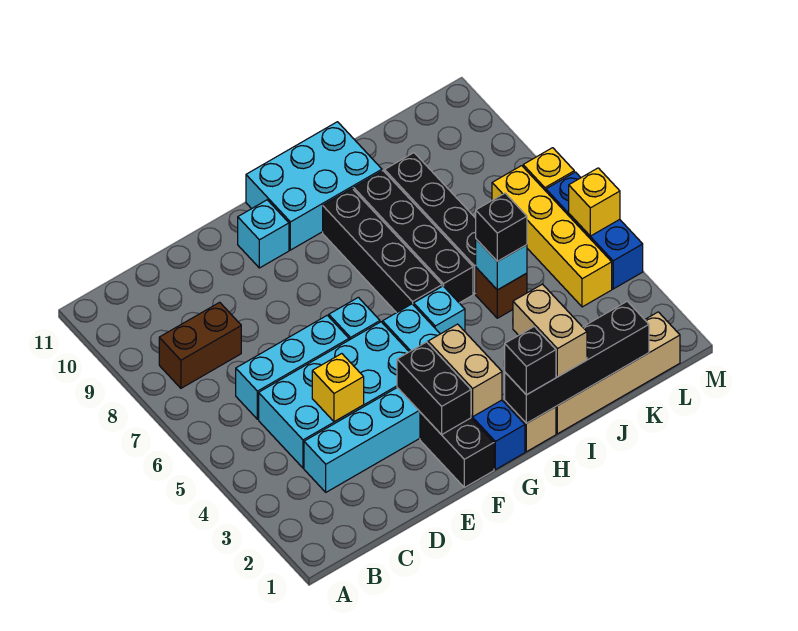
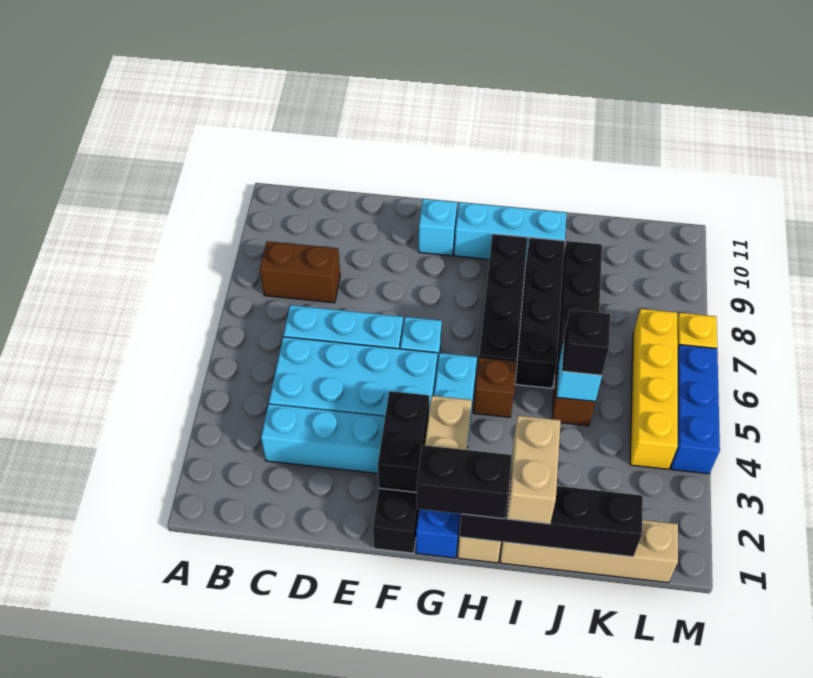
yellow 1x1 brick [312,354,364,422] -> none
cyan 2x3 brick [246,122,382,250] -> cyan 1x3 brick [454,202,567,263]
black 1x1 brick [504,327,556,395] -> black 1x2 brick [417,445,512,519]
cyan 1x1 brick [414,286,465,334] -> brown 1x1 brick [473,357,517,417]
yellow 1x1 brick [569,168,620,236] -> none

